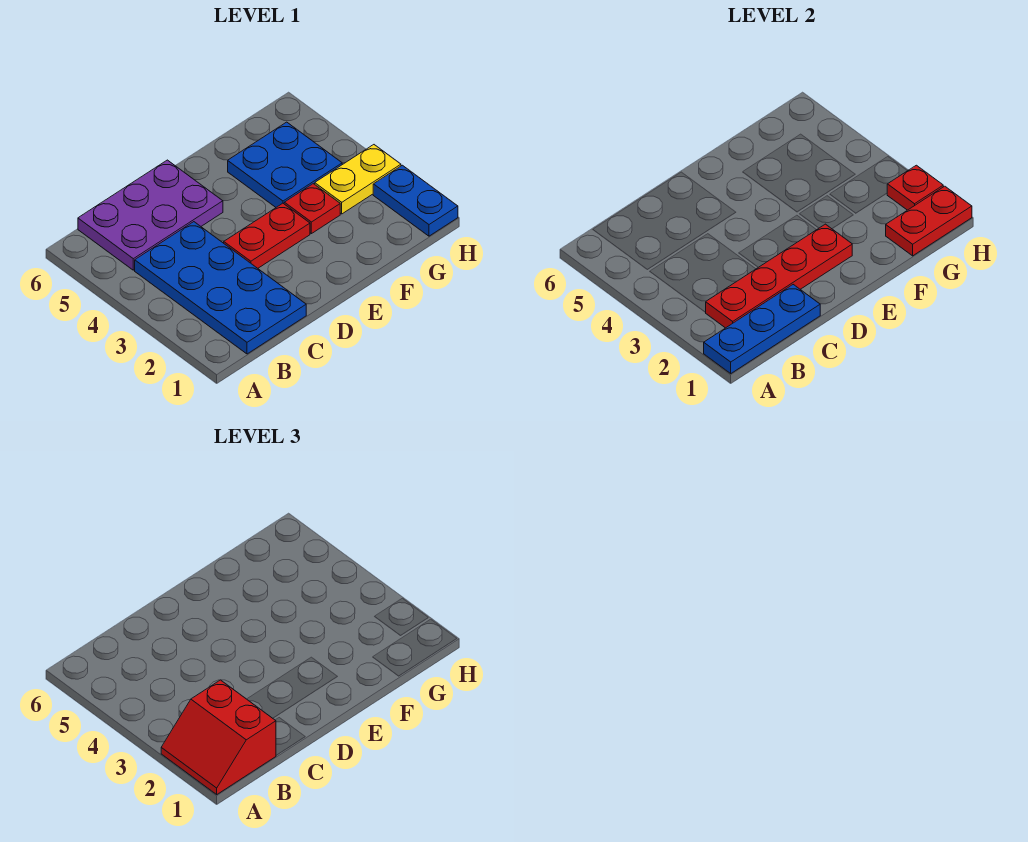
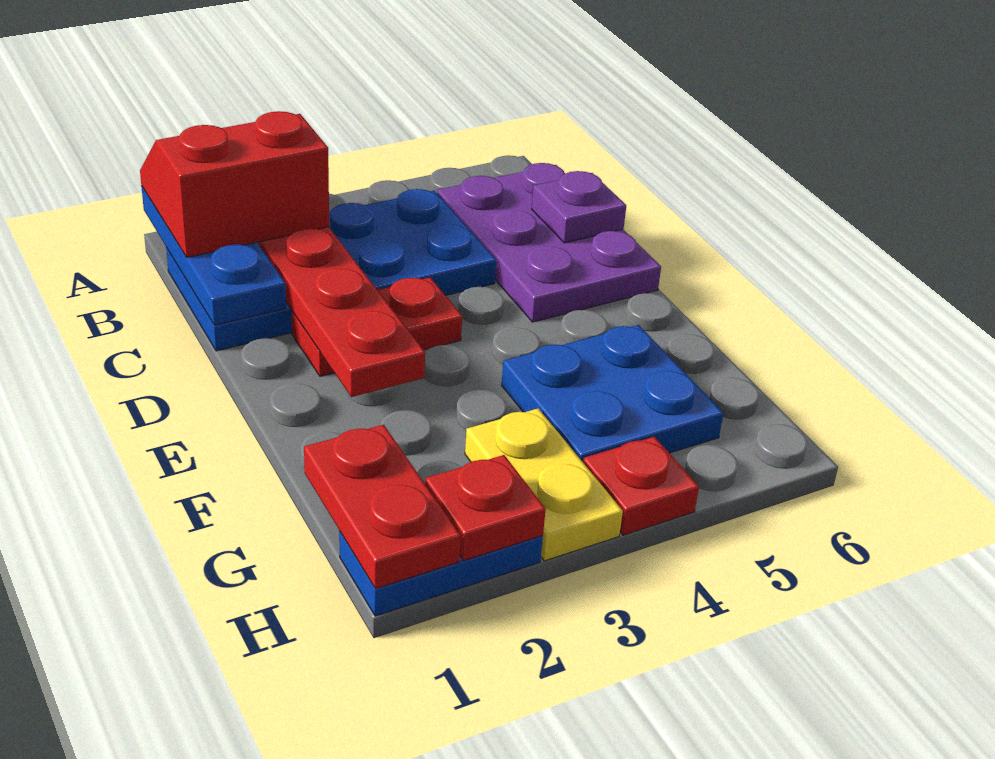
none -> purple 1x1 plate [532,171,626,243]
red 1x2 plate [224,203,310,268] -> red 1x2 plate turned to [291,278,462,376]
red 1x1 plate [284,184,340,234] -> red 1x1 plate moved to [583,437,699,535]

